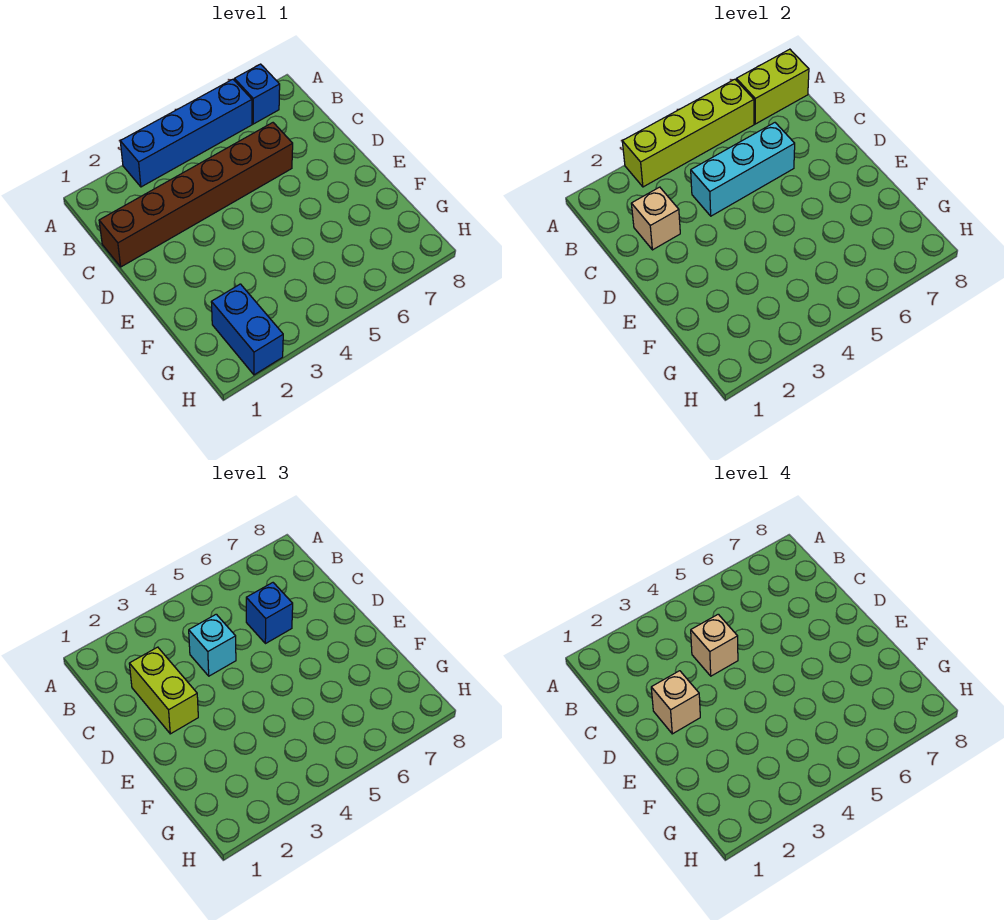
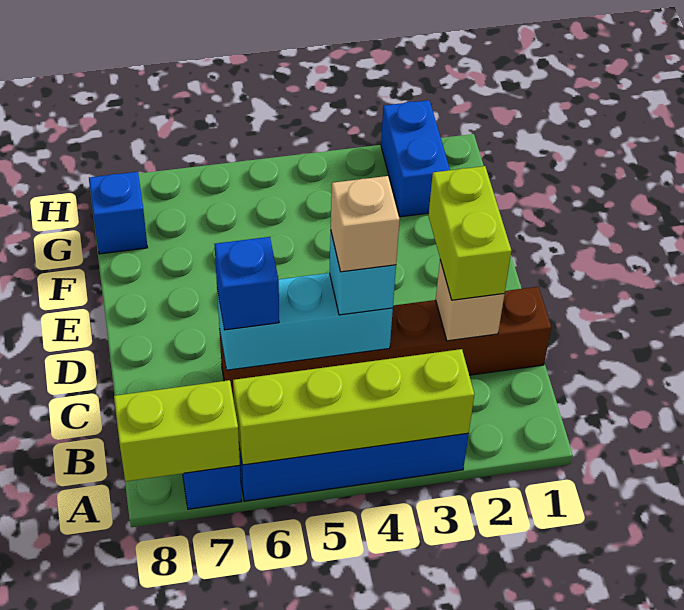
tan 1x1 brick [651,671,700,734] -> none
none -> blue 1x1 brick [89,172,148,254]

